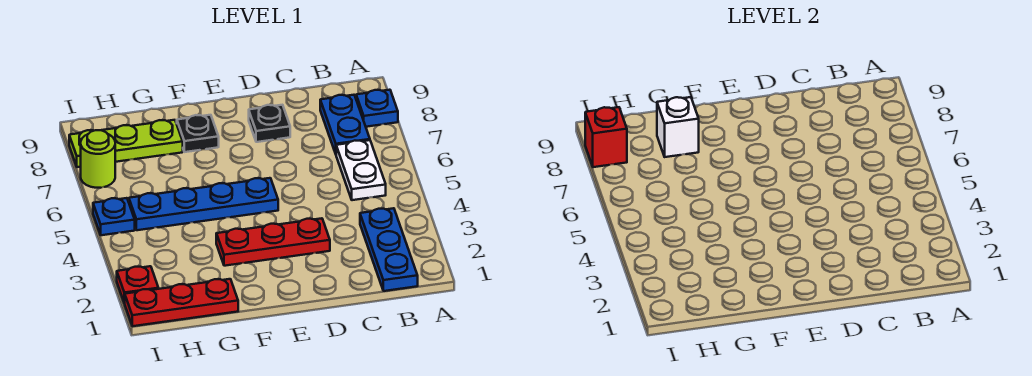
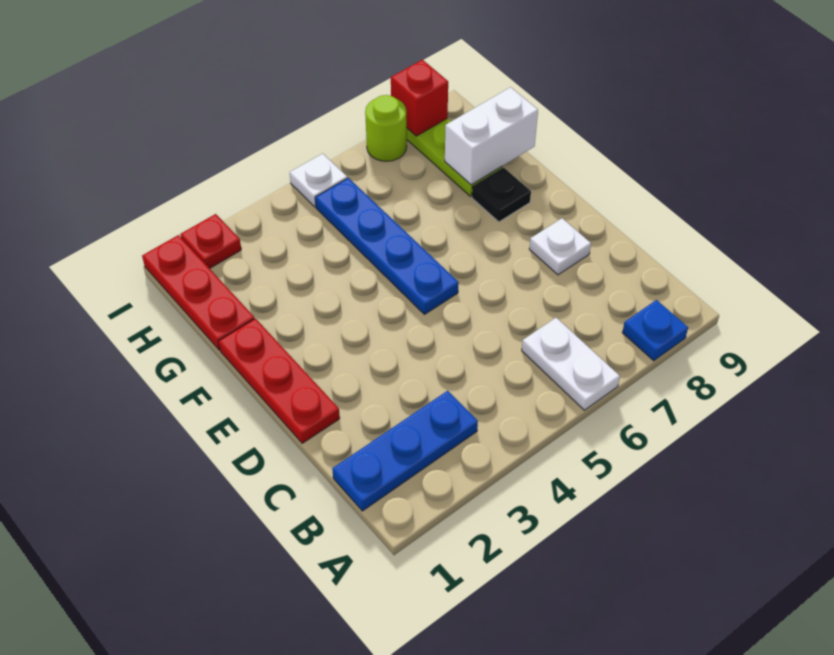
white 1x2 plate [336,140,386,200] -> white 1x2 plate turned to [522,318,620,410]
blue 1x2 plate [320,95,370,154] -> none
red 1x3 plate [216,218,330,266] -> red 1x3 plate moved to [218,319,340,443]
black 1x1 plate [249,105,290,142] -> white 1x1 plate [529,218,591,275]
white 1x1 brick [657,97,699,157] -> white 1x2 brick [445,87,538,185]
blue 1x1 plate [93,198,135,235] -> white 1x1 plate [290,154,347,207]

